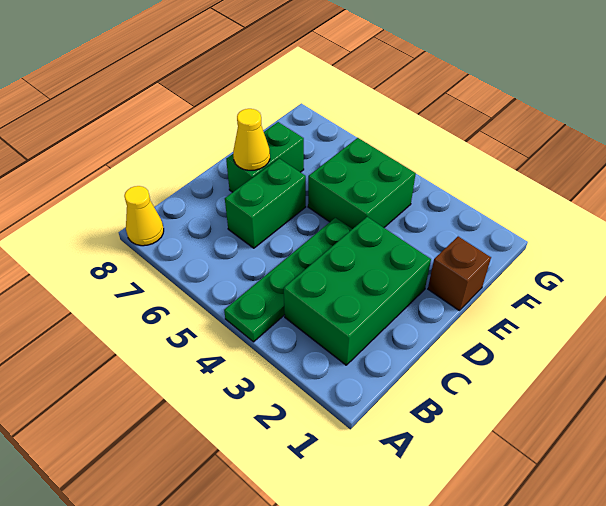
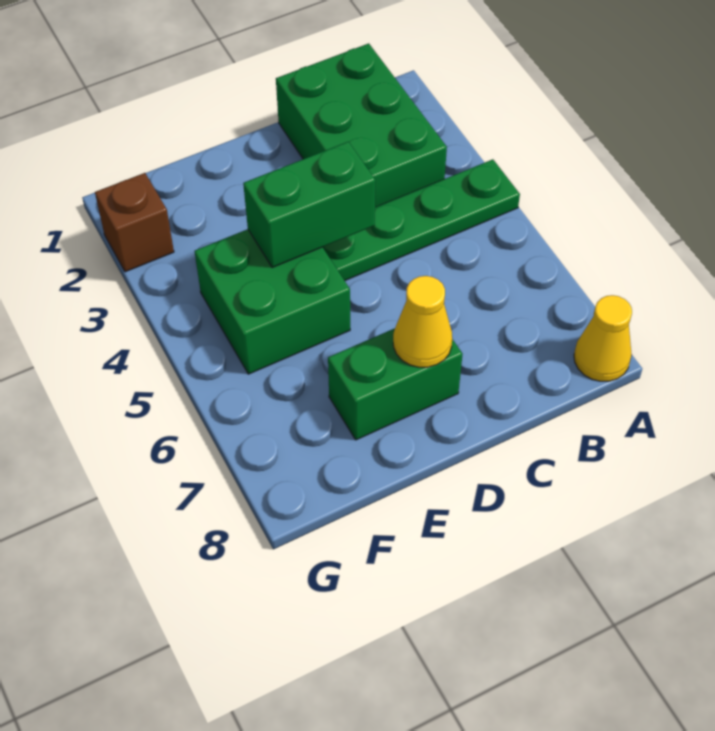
green 2x3 brick [284,217,431,365] -> green 2x3 brick turned to [276,43,447,207]
green 1x2 brick [225,159,306,248] -> green 1x2 brick moved to [243,142,375,268]
brown 1x1 brick [428,237,491,311] -> brown 1x1 brick moved to [95,173,174,272]

